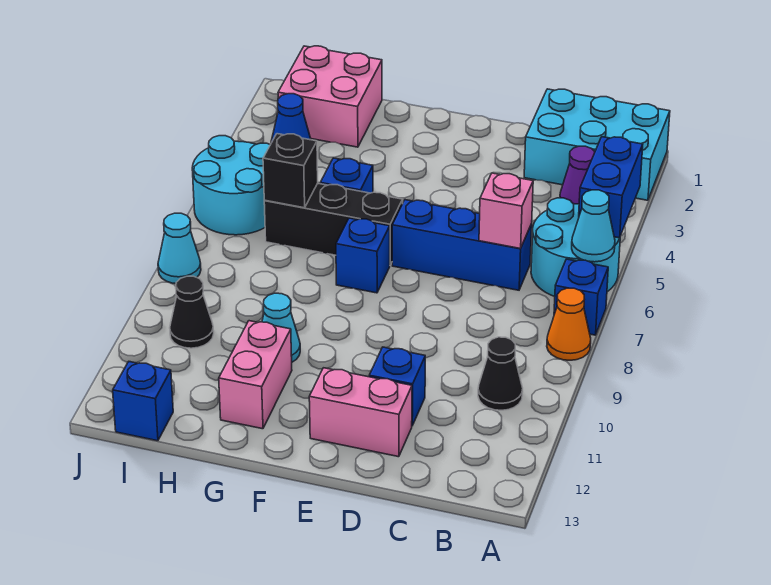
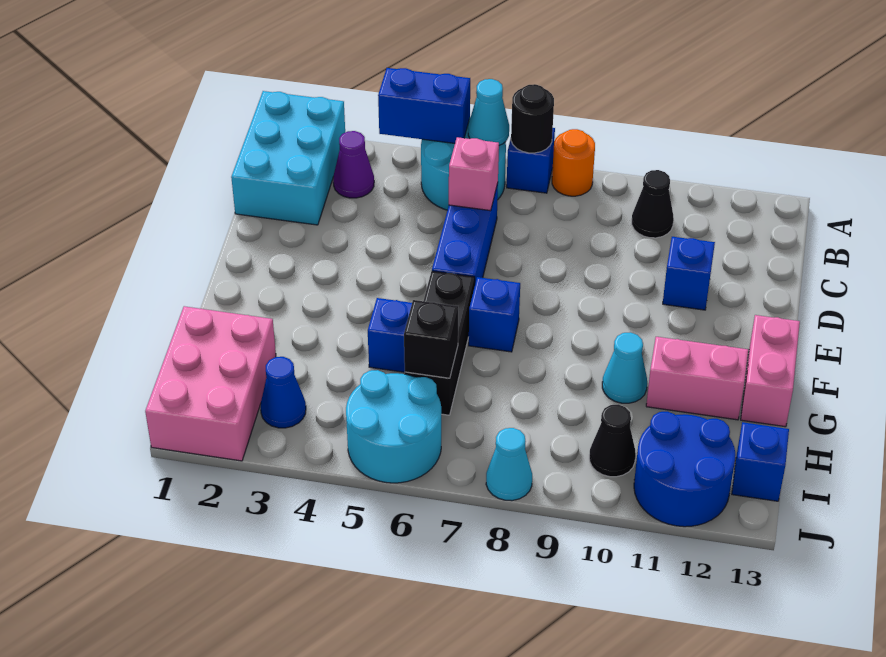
none -> black 1x1 round brick [511,84,554,153]
orange 1x1 cone [547,288,591,360] -> orange 1x1 round brick [552,129,595,196]
pink 1x2 brick [309,368,412,457] -> pink 1x2 brick moved to [741,315,800,427]
pink 2x2 brick [278,46,382,147] -> pink 2x3 brick [145,306,276,461]
none -> blue 2x2 round brick [634,412,735,527]

